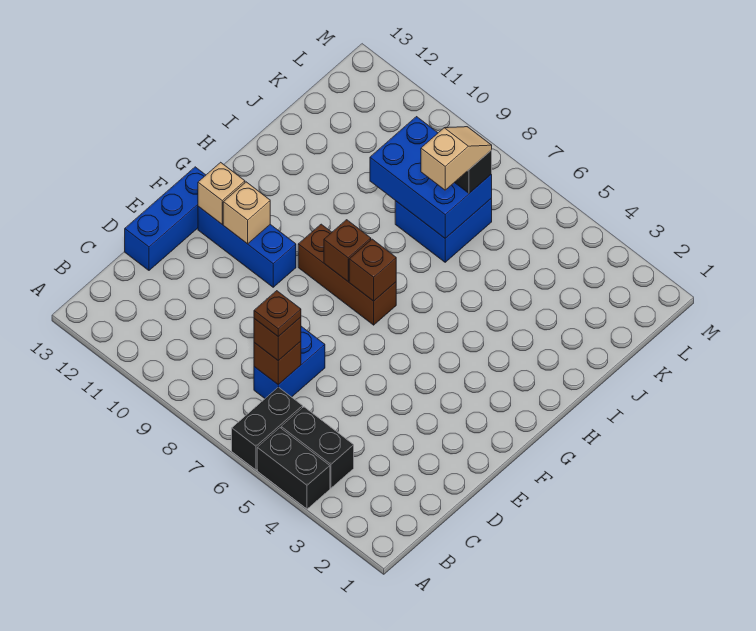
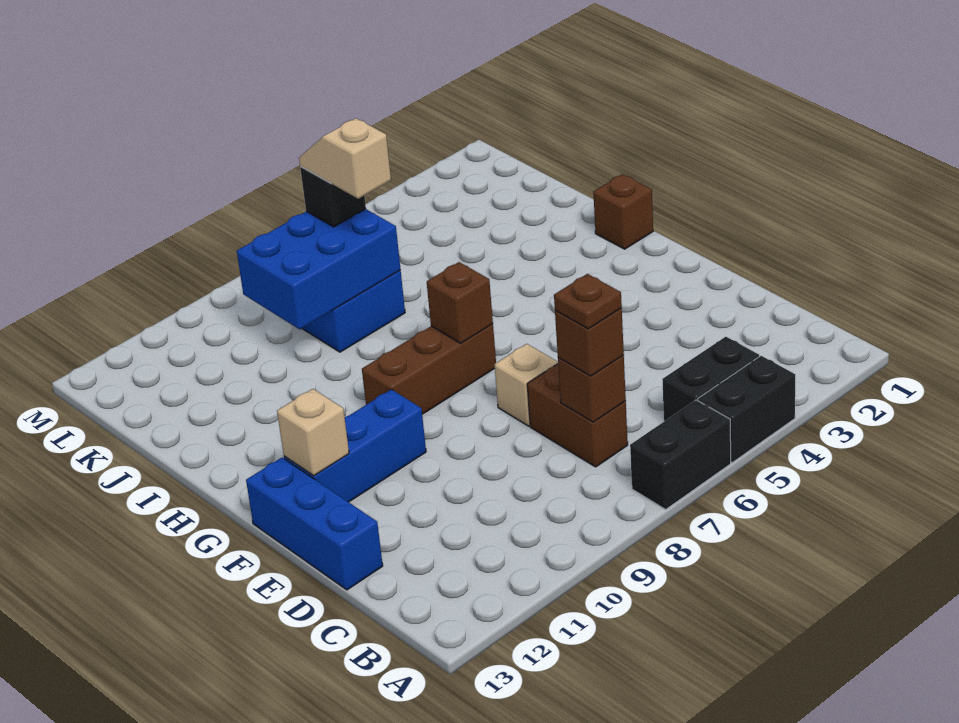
black 1x2 brick [232,387,303,470] -> black 1x2 brick turned to [630,400,731,509]
blue 1x2 brick [254,326,325,398] -> brown 1x2 brick [527,364,628,467]
tan 1x1 brick [223,182,270,244] -> tan 1x1 brick moved to [494,344,558,426]
brown 1x1 brick [324,220,371,281] -> brown 1x1 brick moved to [593,174,653,249]

